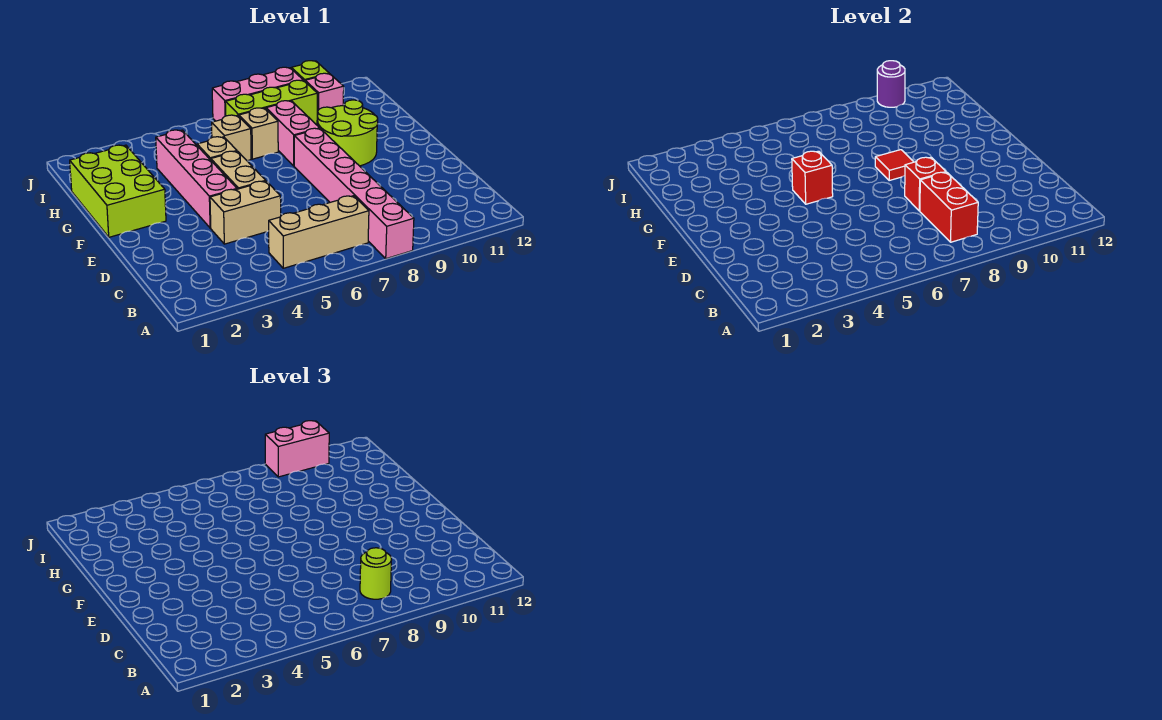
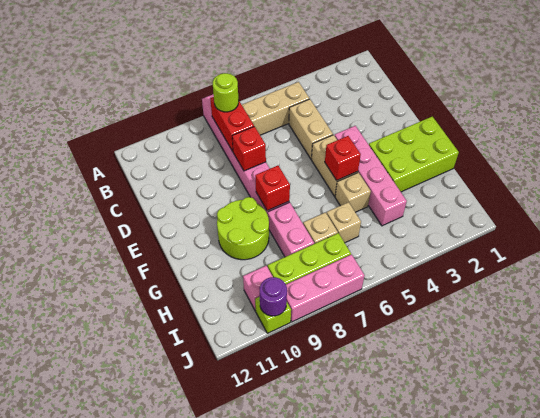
tan 1x2 brick [210,181,281,244] -> tan 1x2 brick turned to [289,99,333,159]
lime 2x3 brick [70,145,166,237] -> lime 2x3 brick turned to [369,117,459,192]
red 1x1 tile [875,150,913,180] -> red 1x1 brick [255,166,290,211]
pink 1x2 brick [265,421,329,477] -> none

